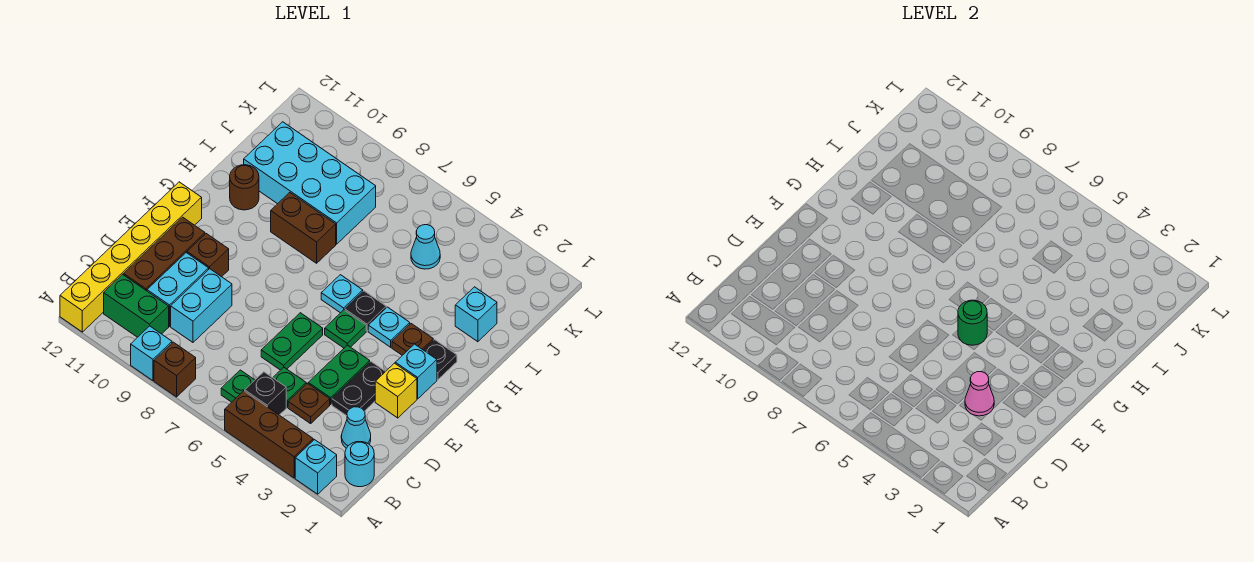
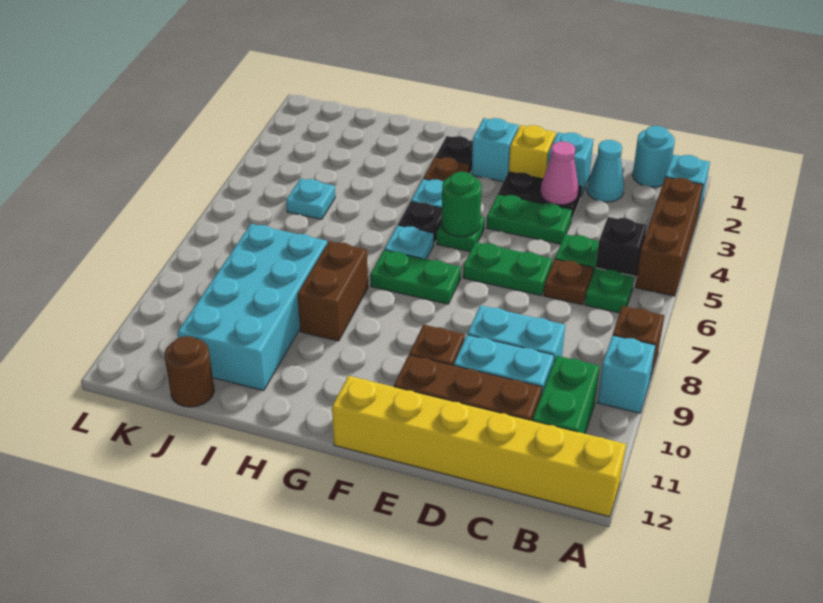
brown 1x1 plate [288,383,330,424] -> brown 1x1 plate moved to [544,259,593,305]
none -> green 1x2 plate [370,250,461,304]
brown 1x1 round brick [230,165,259,210] -> brown 1x1 round brick moved to [165,336,214,407]
cyan 1x1 brick [455,287,497,342] -> cyan 1x1 brick moved to [547,133,593,196]
cyan 1x1 cone [411,225,440,269] -> cyan 1x1 plate [286,178,335,219]

